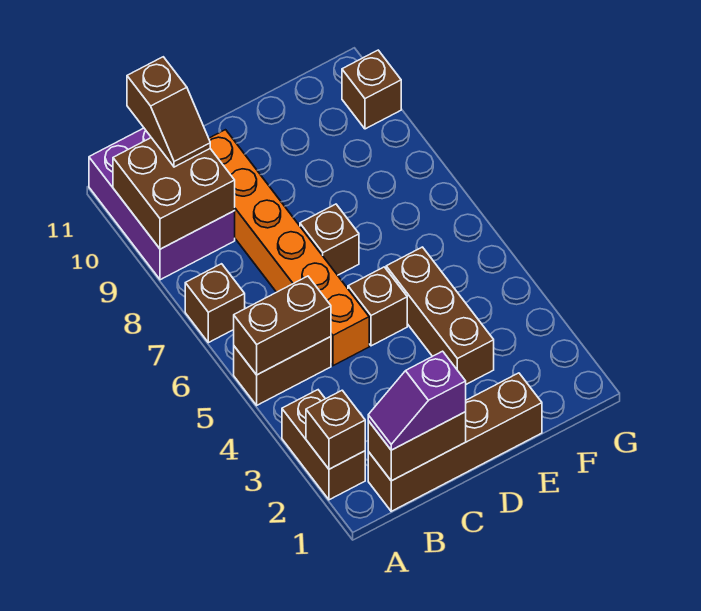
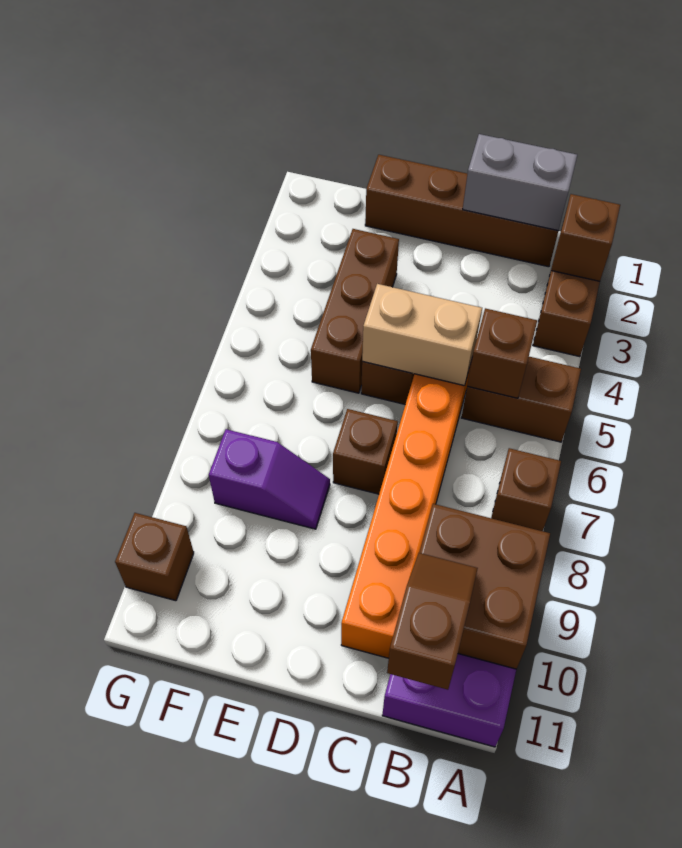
brown 1x2 brick [234,276,331,375] -> brown 1x1 brick [467,308,537,398]
brown 1x2 brick [368,412,466,481] -> grey 1x2 brick [463,134,577,231]
purple 1x2 slope [368,351,466,450] -> purple 1x2 slope moved to [209,429,330,529]
none -> tan 1x2 brick [362,284,482,386]

